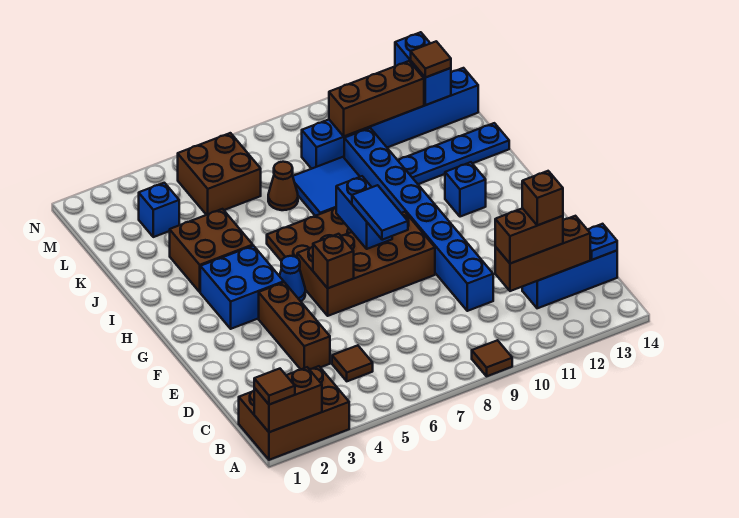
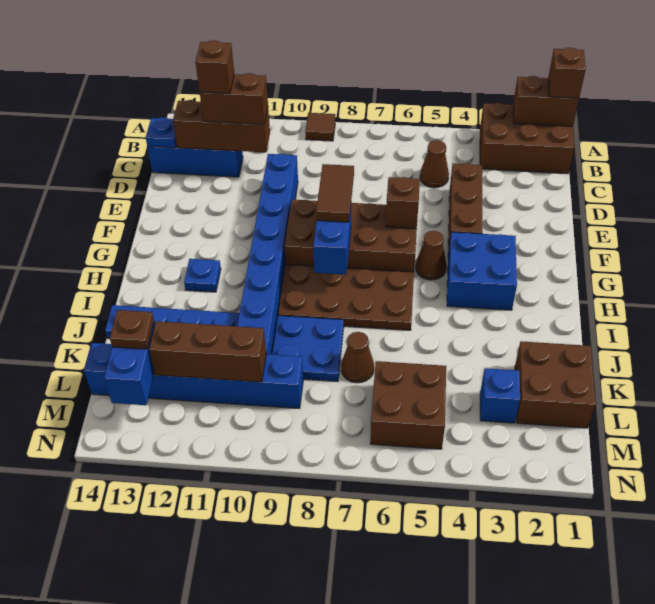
brown 1x1 tile [254,369,295,405] -> brown 1x1 brick [548,48,586,98]
brown 1x1 tile [332,345,373,381] -> brown 1x1 cone [420,140,449,188]
blue 1x2 tile [352,185,408,240] -> brown 1x2 tile [316,164,354,222]
blue 1x1 cone [280,256,305,301] -> brown 1x1 cone [416,231,447,280]
blue 1x1 brick [445,162,486,217] -> blue 1x1 plate [184,259,221,292]
brown 2x2 brick [170,209,253,292] -> brown 2x2 brick moved to [515,341,596,428]
blue 2x2 tile [293,157,360,216] -> blue 2x2 plate [272,315,344,382]
brown 1x1 tile [411,41,451,78] -> brown 1x1 plate [110,310,154,349]

